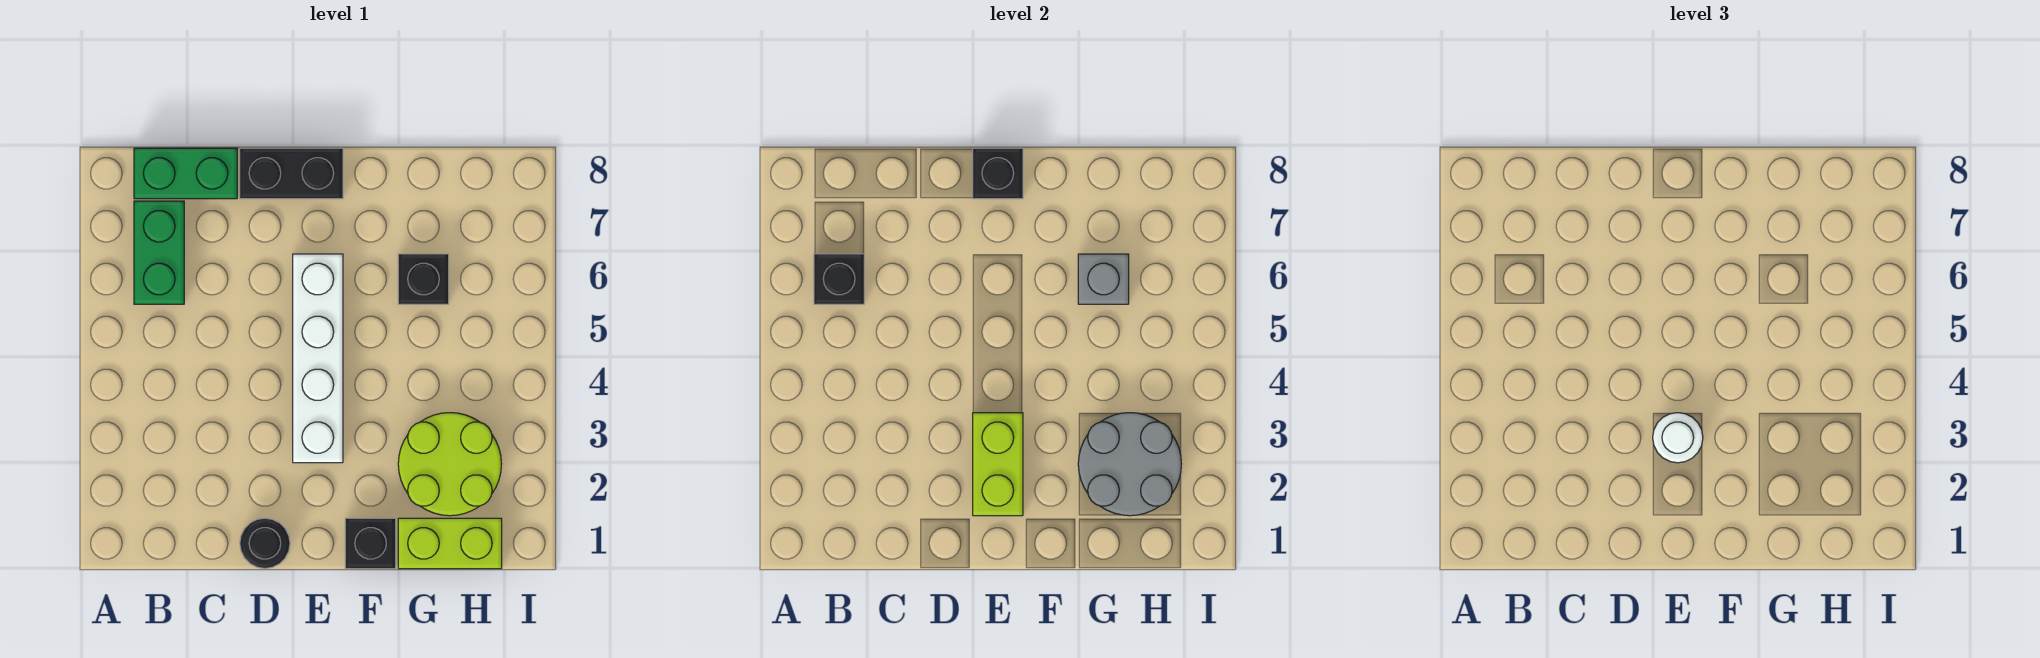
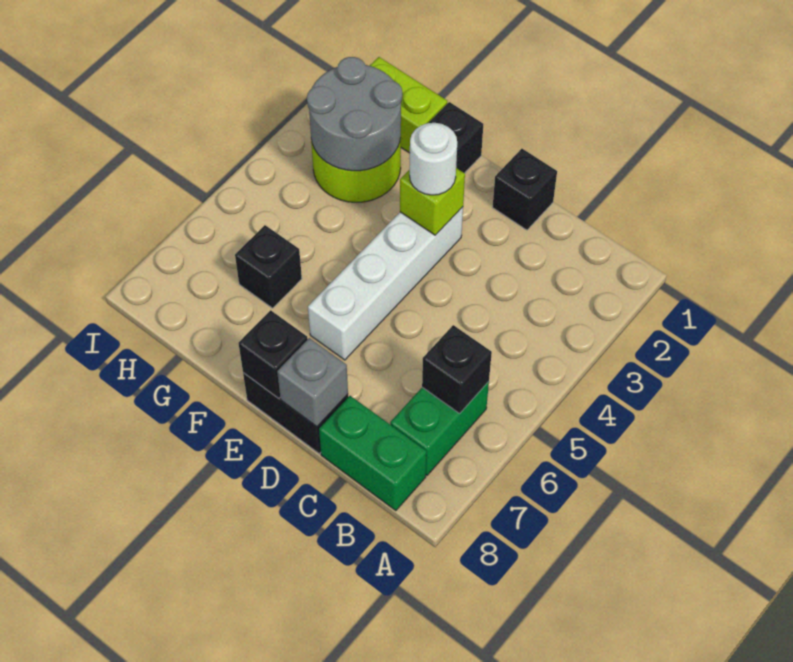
black 1x1 round brick [240,518,290,568] -> black 1x1 brick [493,149,557,230]
lime 1x2 brick [973,413,1023,516] -> lime 1x1 brick [400,168,465,235]
grey 1x1 brick [1078,254,1129,304] -> grey 1x1 brick moved to [277,338,348,427]

